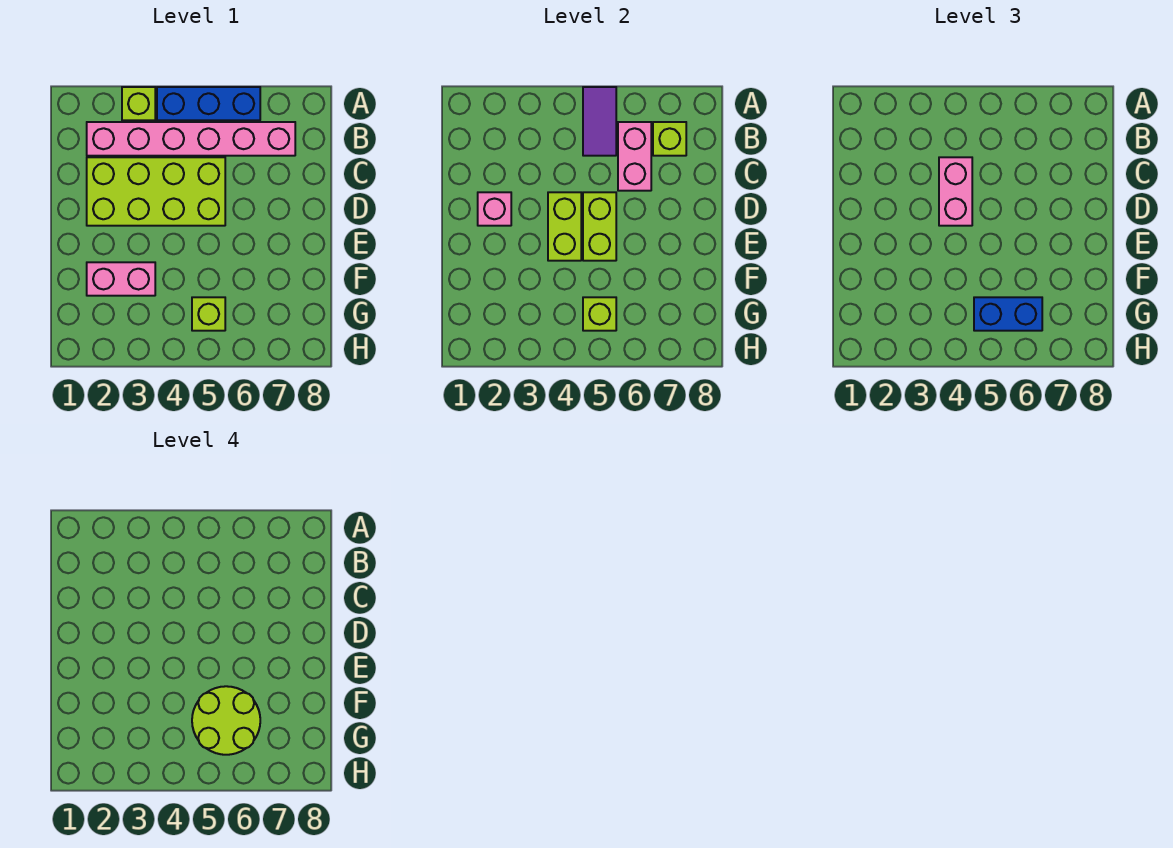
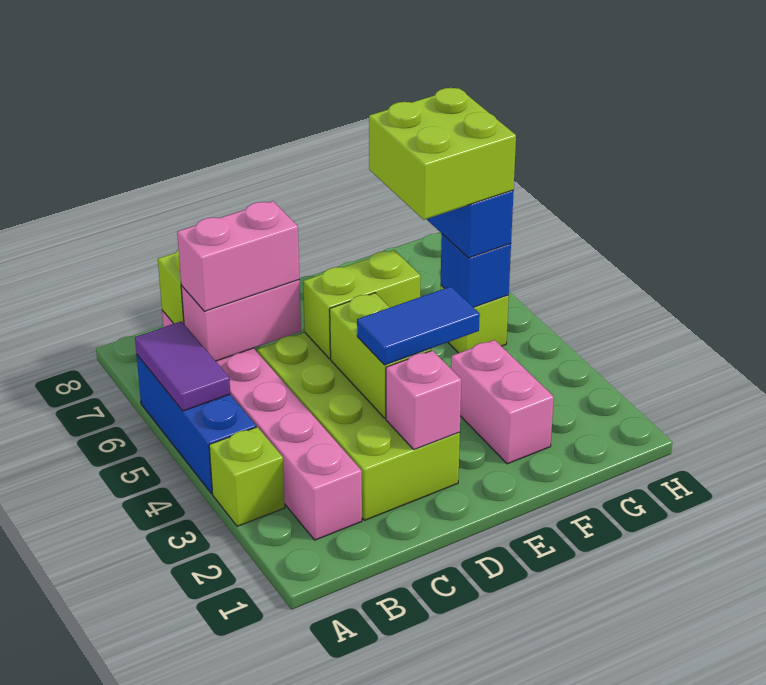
purple 1x2 tile [583,87,616,156] -> purple 1x2 tile turned to [135,321,230,411]
pink 1x2 brick [939,157,972,226] -> pink 1x2 brick moved to [177,201,300,311]
none -> blue 1x2 tile [357,286,480,365]
lime 1x2 brick [548,192,581,261] -> lime 1x2 brick turned to [330,293,431,418]
lime 2x2 round brick [192,686,260,755] -> lime 2x2 brick [369,88,516,220]
lime 1x1 brick [583,297,616,331] -> blue 1x1 brick [441,234,511,307]

